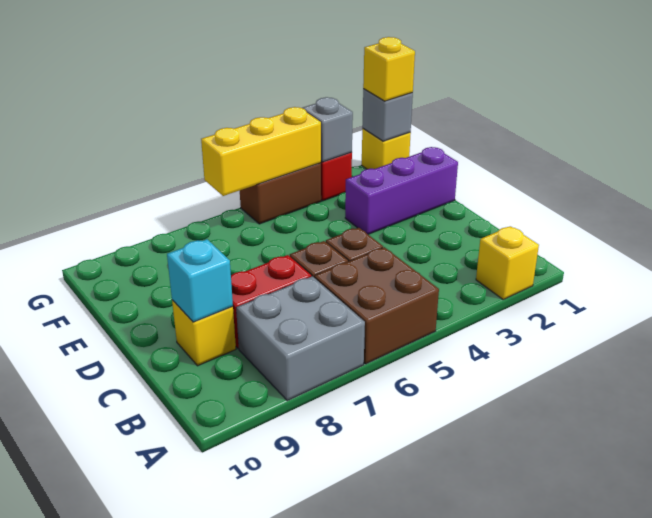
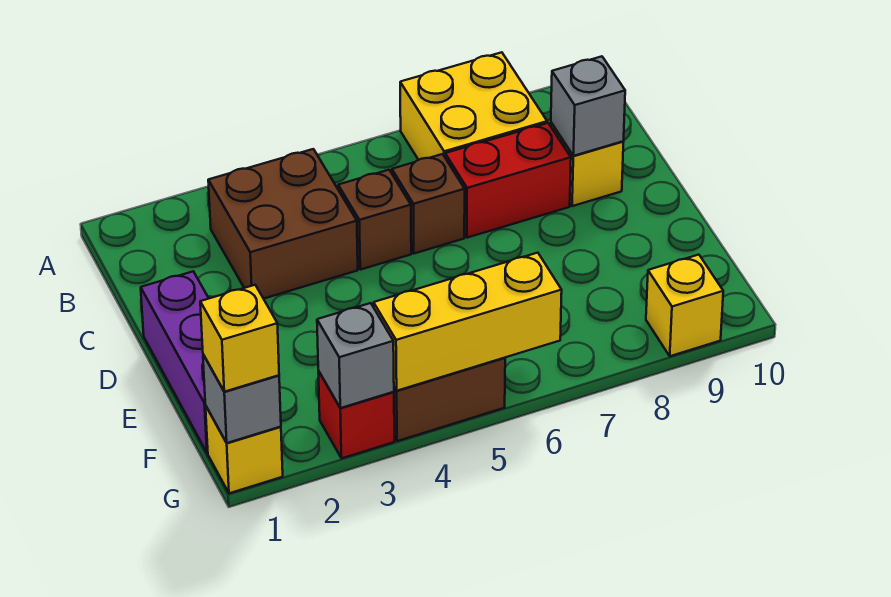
yellow 1x1 brick [476,226,539,299] -> yellow 1x1 brick moved to [646,255,723,356]
brown 2x2 brick [314,247,439,364] -> brown 2x2 brick moved to [208,149,358,299]
grey 2x2 brick [236,276,365,400] -> yellow 2x2 brick [400,52,547,160]
cyan 1x1 brick [167,239,233,322] -> grey 1x1 brick [551,56,625,156]
purple 1x3 brick [345,147,458,234] -> purple 1x3 brick turned to [141,271,209,453]

